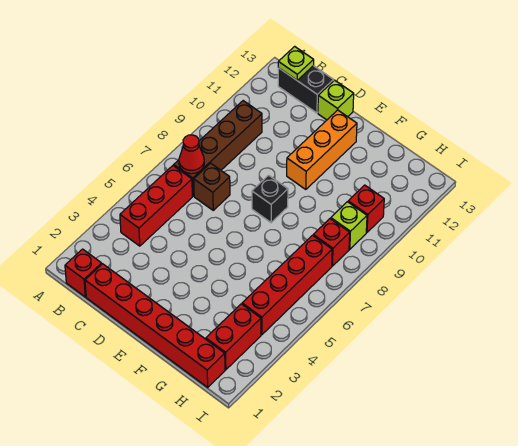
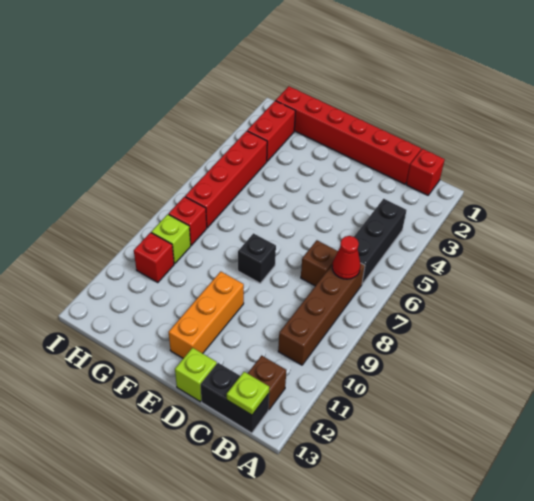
red 1x3 brick [120,166,192,246] -> black 1x3 brick [354,199,406,284]
none -> brown 1x1 brick [248,356,286,410]

